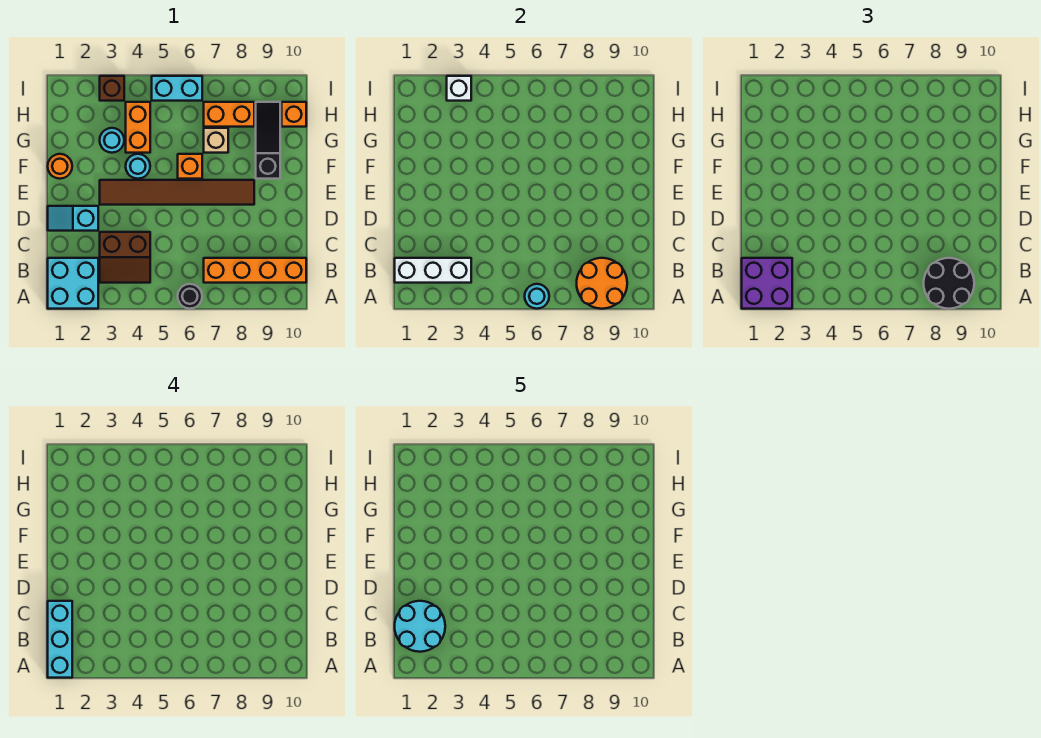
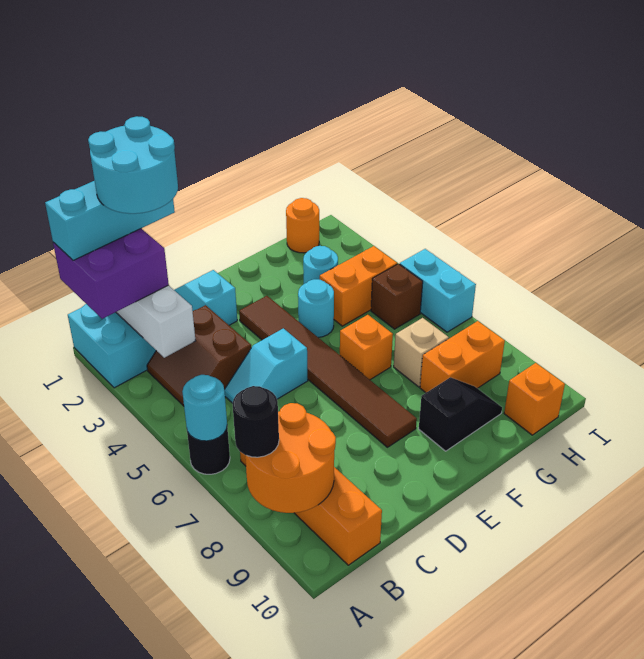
black 2x2 round brick [924,258,974,309] -> black 1x1 round brick [233,386,279,457]
none -> cyan 1x2 slope [224,328,308,403]
orange 1x1 round brick [48,154,72,179] -> orange 1x1 round brick moved to [286,198,319,253]
black 1x3 slope [256,102,280,179] -> black 1x2 slope [419,377,502,451]
orange 1x2 brick [204,102,254,127] -> orange 1x2 brick turned to [420,321,505,393]
brown 1x1 brick [100,76,124,101] -> brown 1x1 brick moved to [371,264,423,329]
white 1x1 brick [447,76,471,101] -> none

